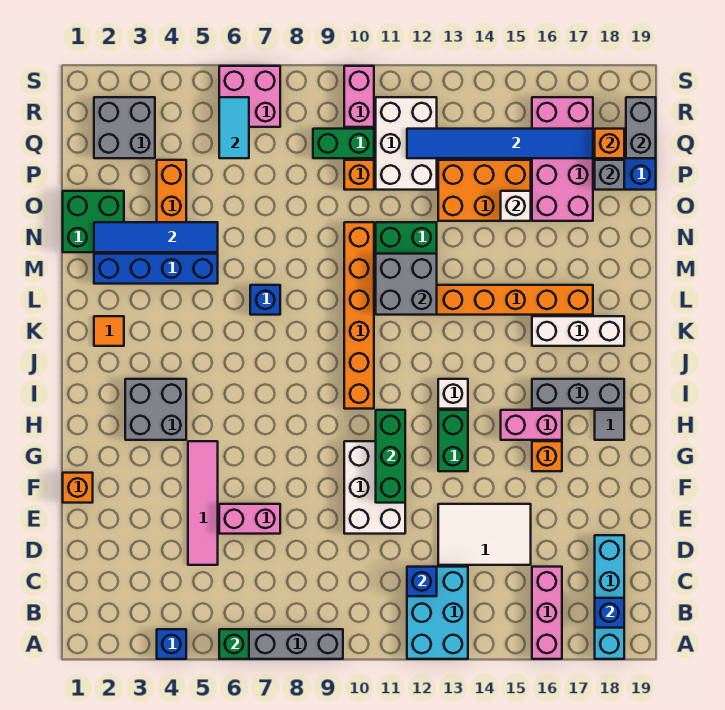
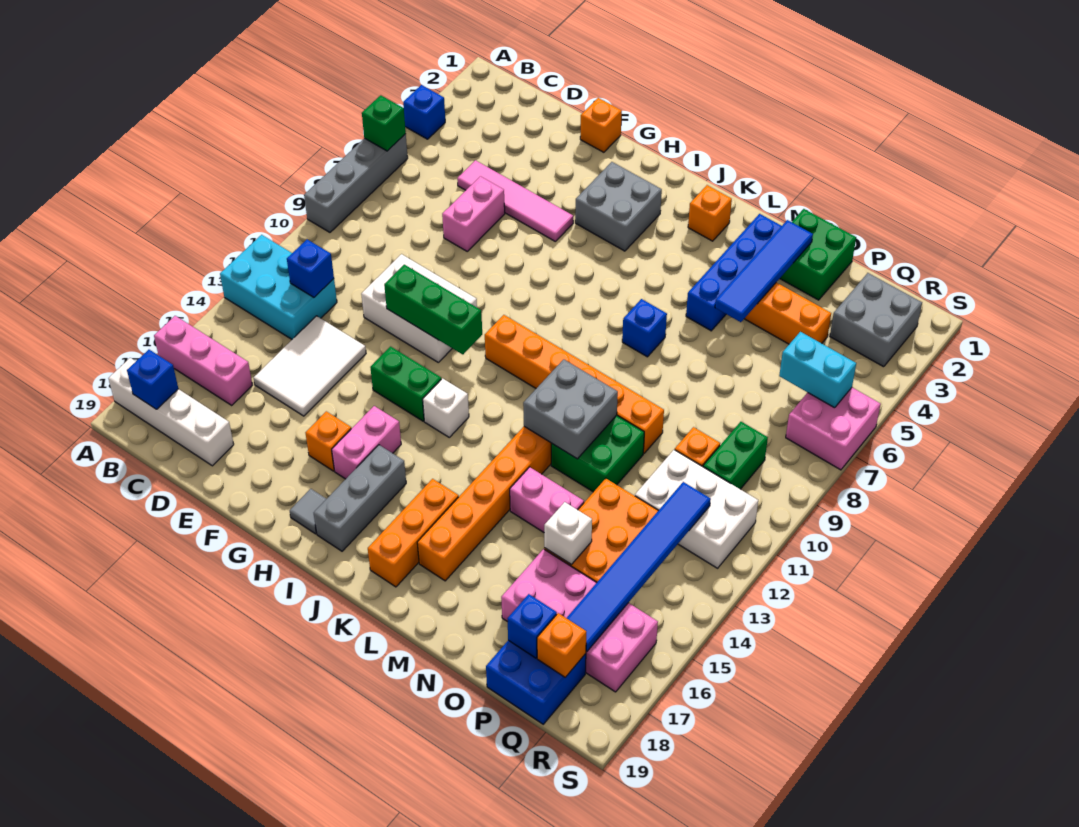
cyan 1x4 brick [595,535,624,659] -> white 1x4 brick [109,358,234,466]
orange 1x1 tile [94,316,124,346] -> orange 1x1 brick [688,185,732,241]
white 1x3 brick [532,316,624,346] -> orange 1x3 brick [368,479,459,587]
grey 1x1 brick [595,160,624,190] -> blue 1x1 brick [507,594,557,658]
cyan 1x2 tile [219,97,249,158] -> cyan 1x2 brick [779,332,856,408]
grey 1x2 brick [626,97,656,158] -> none
pink 1x2 brick [344,66,374,127] -> pink 1x2 brick moved to [510,467,584,532]

